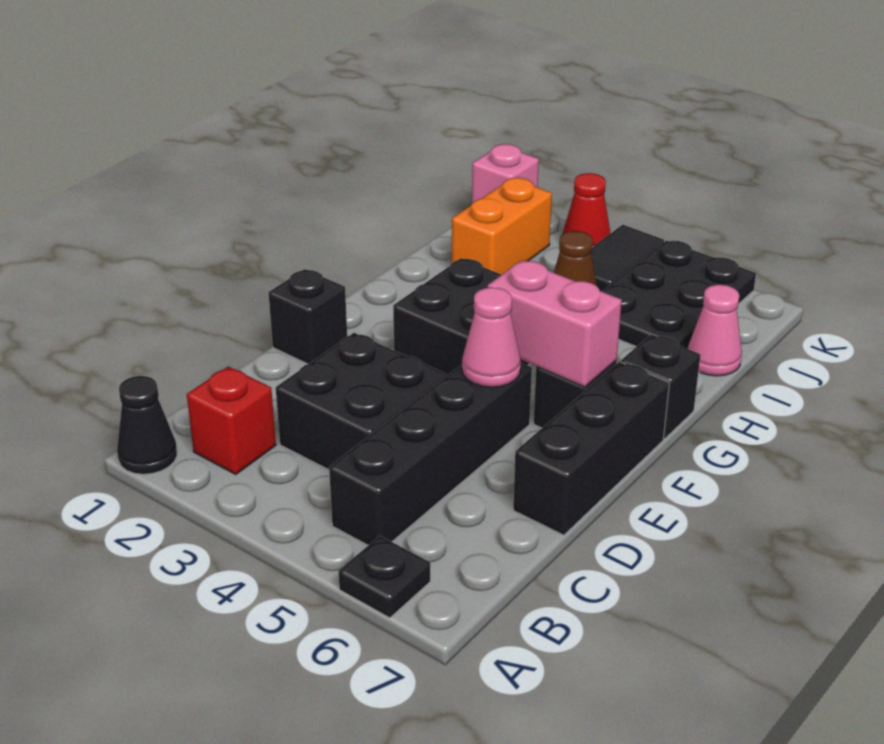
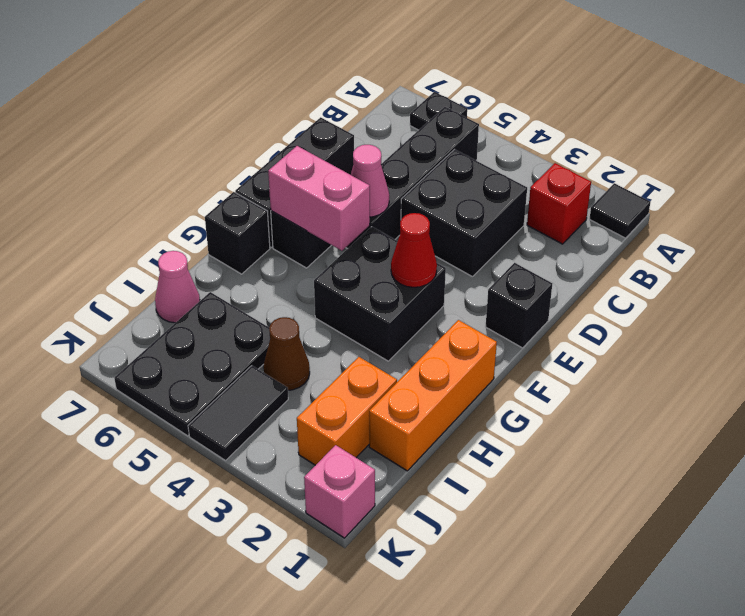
black 1x1 cone [117,376,177,474] -> black 1x1 tile [590,183,650,238]
none -> orange 1x3 brick [369,320,497,471]
red 1x1 cone [563,173,611,247] -> red 1x1 cone moved to [391,213,437,287]

